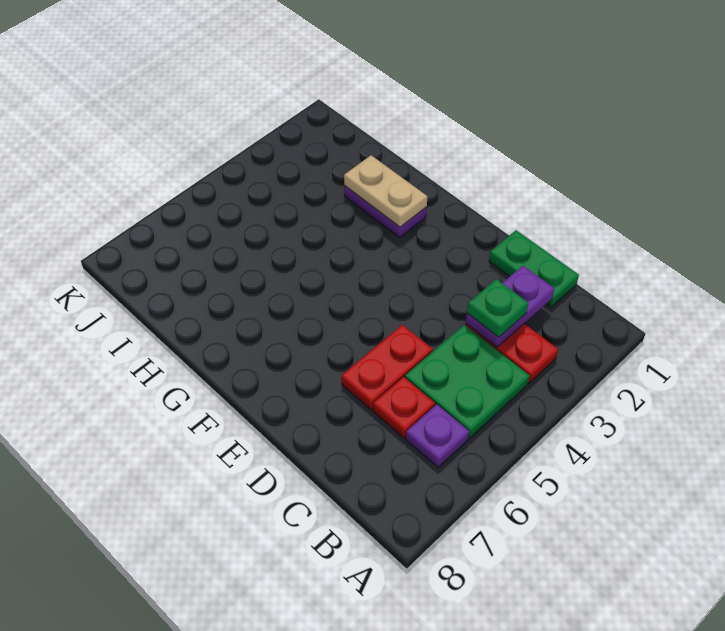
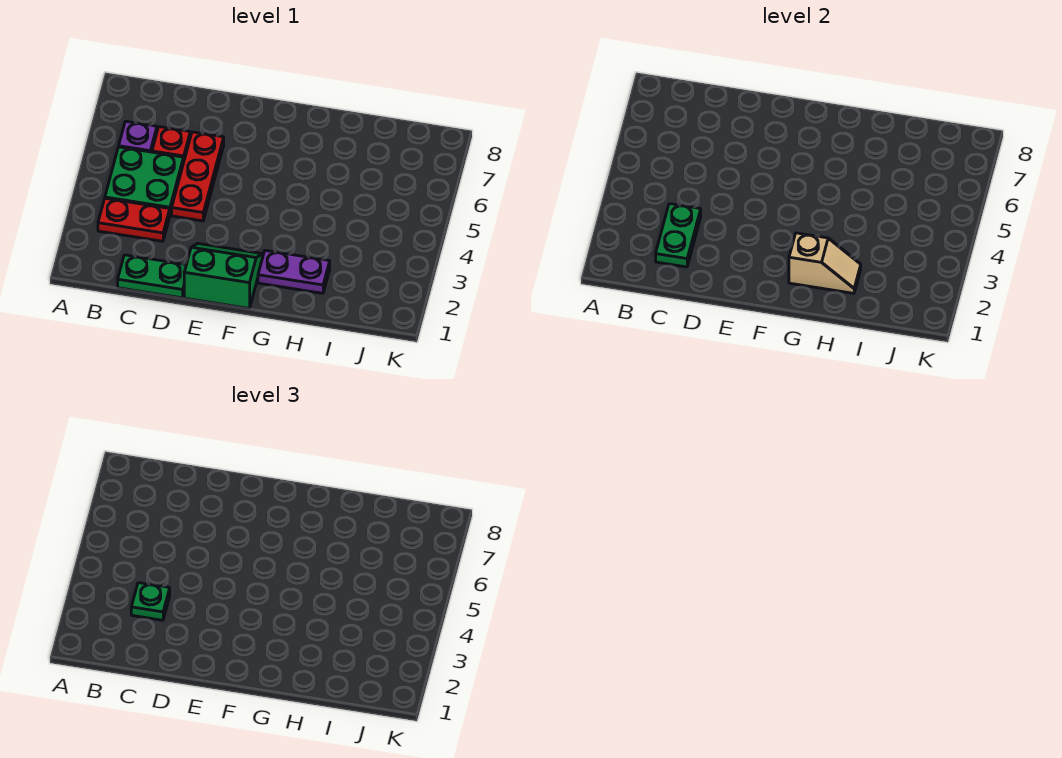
purple 1x2 plate [466,266,554,347] -> green 1x2 plate [656,204,701,267]
red 1x2 plate [341,325,433,410] -> red 1x3 plate [172,132,224,221]
none -> green 2x2 slope [184,244,263,308]
tan 1x2 plate [344,155,428,227] -> tan 1x2 slope [789,233,861,293]

